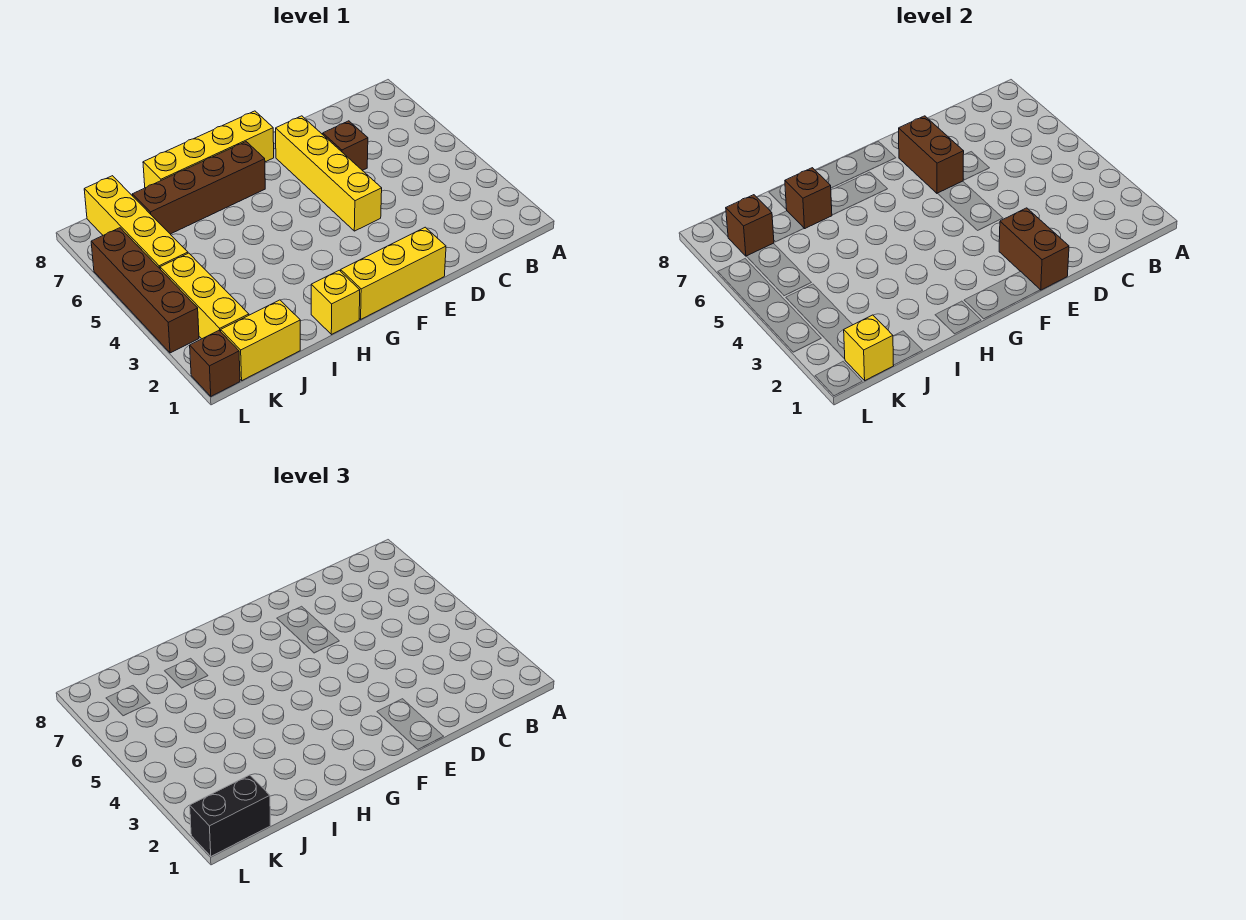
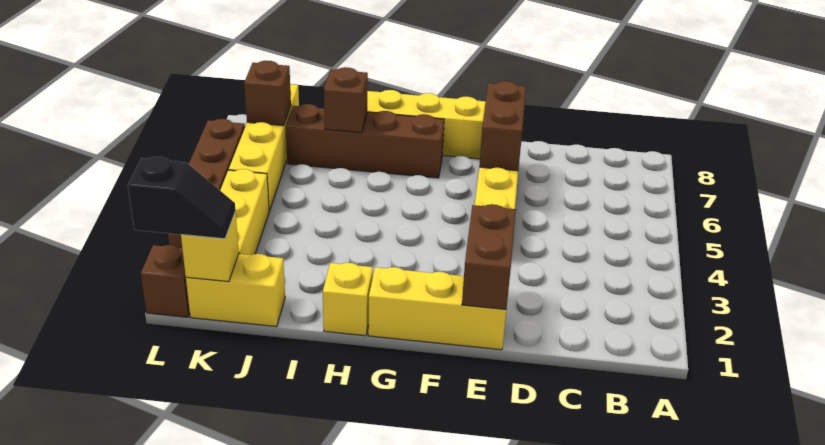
brown 1x1 brick [323,121,368,170] -> none
black 1x2 brick [190,775,271,856] -> black 1x2 slope [128,157,235,239]

